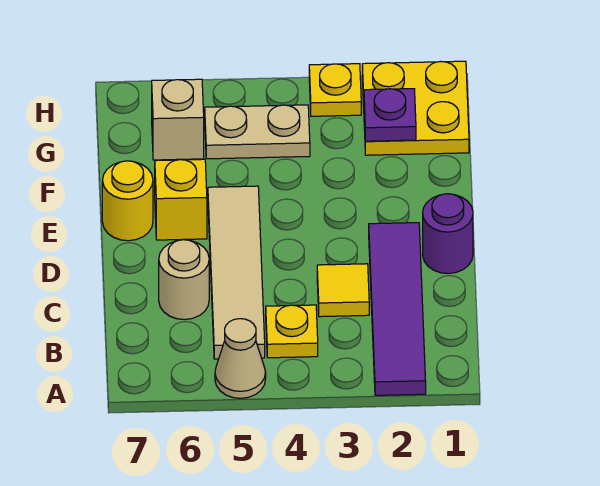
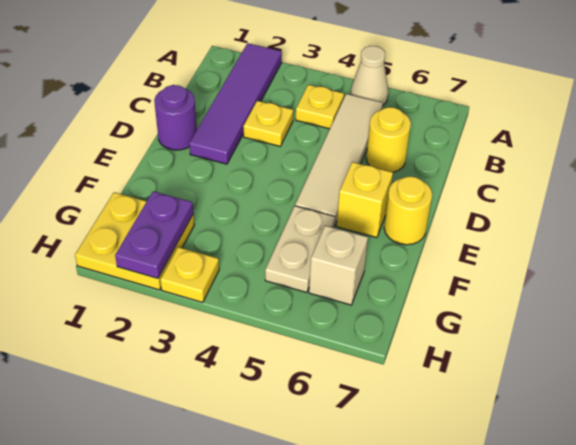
yellow 1x1 tile [317,264,369,317] -> yellow 1x1 plate [243,101,293,146]
tan 1x1 round brick [159,240,209,320] -> yellow 1x1 round brick [366,107,411,172]
purple 1x1 plate [364,89,416,141] -> purple 1x2 plate [115,191,193,278]
tan 1x2 plate [205,105,310,159] -> tan 1x2 plate turned to [265,206,335,292]

